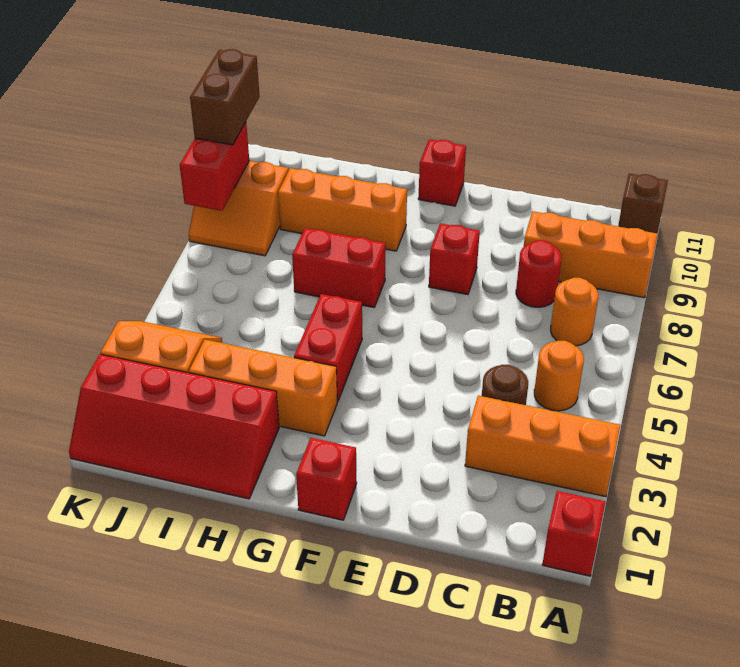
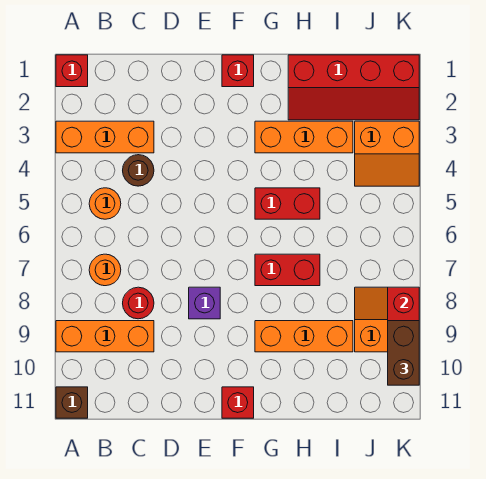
red 1x1 brick [429,223,480,295] -> purple 1x1 brick [189,287,220,319]
red 1x2 brick [294,294,362,402] -> red 1x2 brick turned to [255,188,320,219]
red 2x4 slope [69,354,279,499] -> red 2x4 slope turned to [288,55,419,120]

